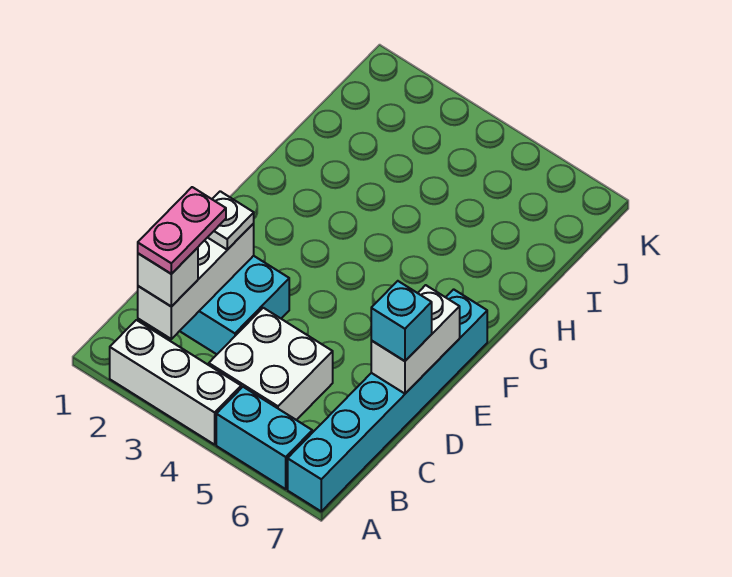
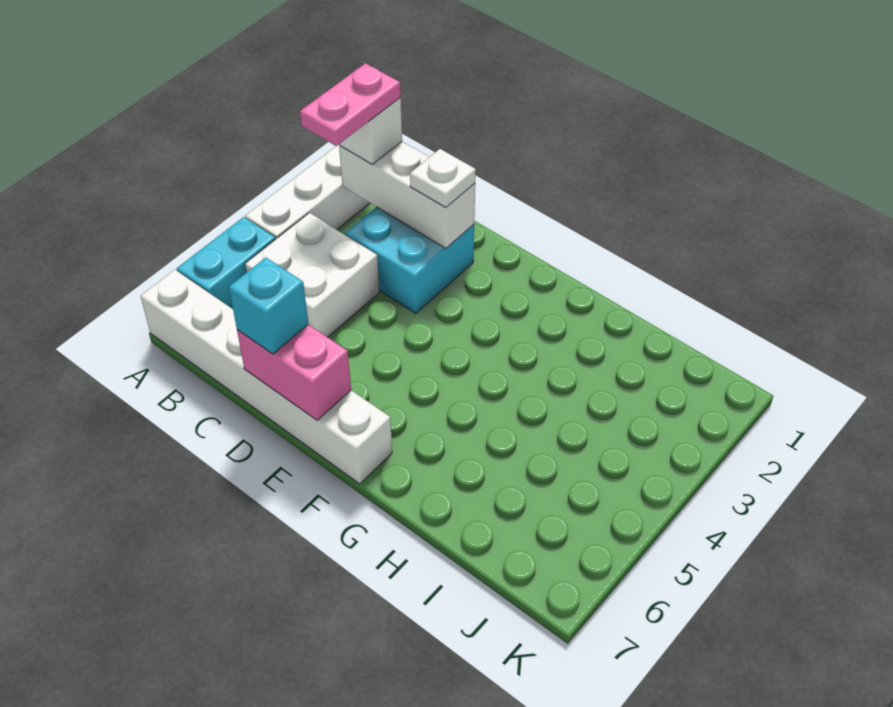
cyan 1x6 brick [288,289,487,511] -> white 1x6 brick [141,270,392,484]
pink 1x2 plate [138,187,226,274] -> pink 1x2 plate turned to [300,63,401,146]
white 1x2 brick [371,285,460,394] -> pink 1x2 brick [237,325,351,420]

